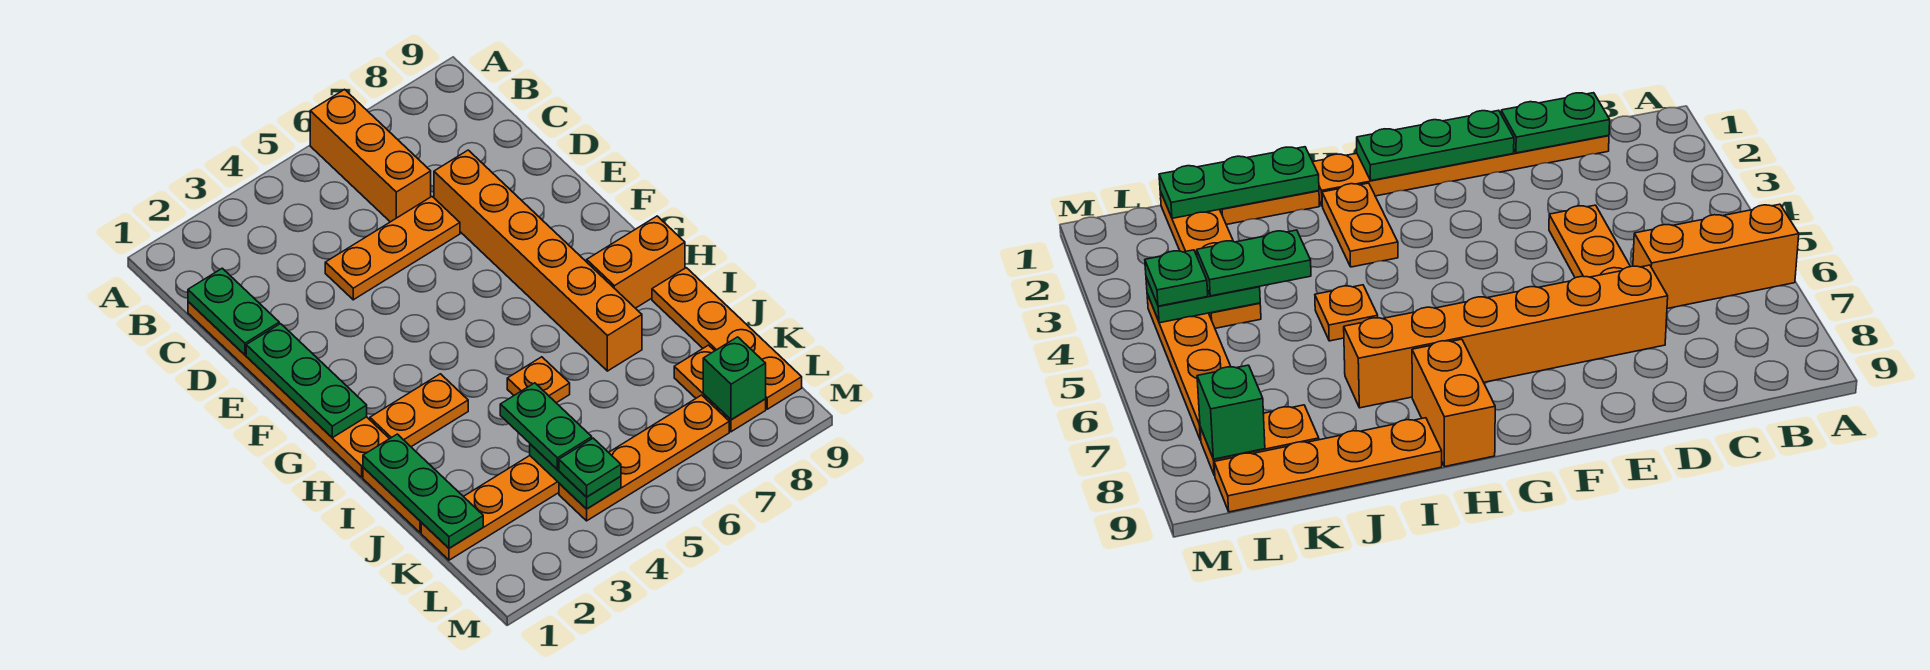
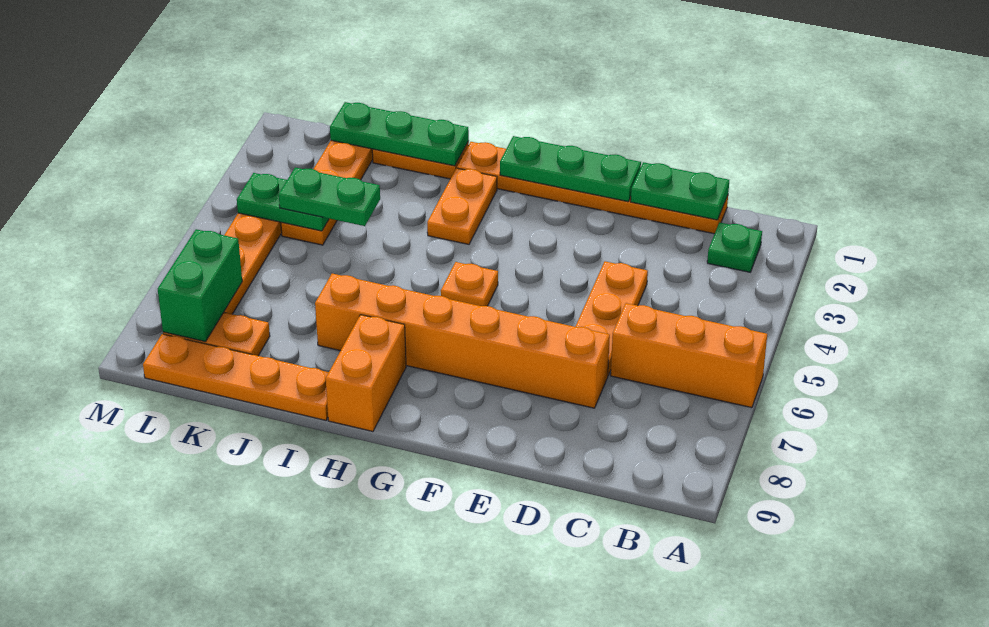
orange 1x1 plate [507,357,570,403] -> orange 1x1 plate moved to [441,262,498,306]
green 1x1 plate [559,438,621,497] -> green 1x1 plate moved to [707,222,762,272]
green 1x1 brick [703,337,766,420] -> green 1x2 brick [158,229,242,342]

